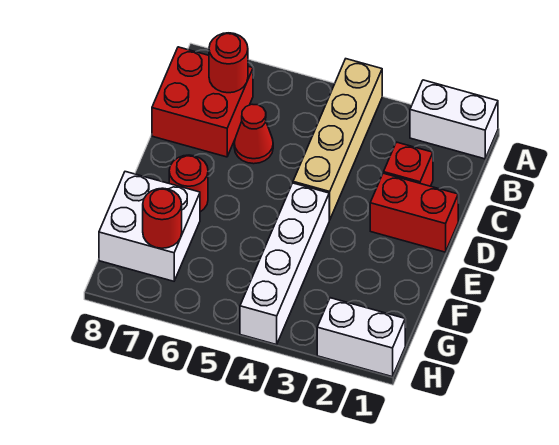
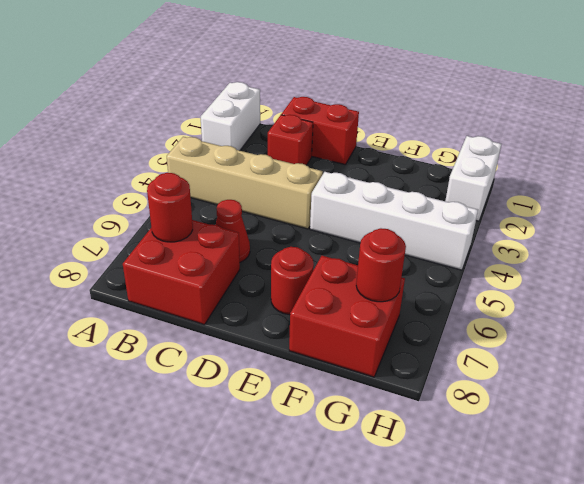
red 1x2 brick [370,173,458,252] -> red 1x2 brick turned to [281,97,359,165]
white 2x2 brick [99,172,200,281] -> red 2x2 brick [289,256,405,377]

